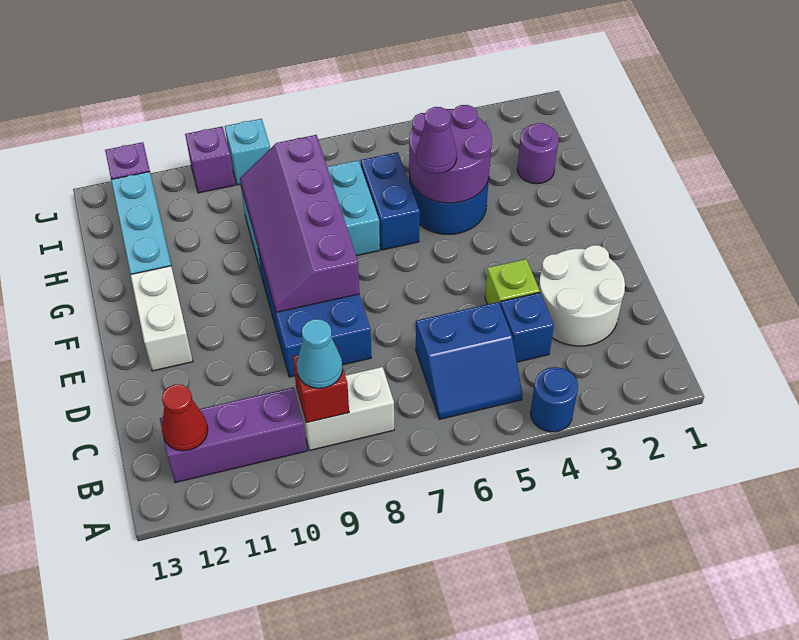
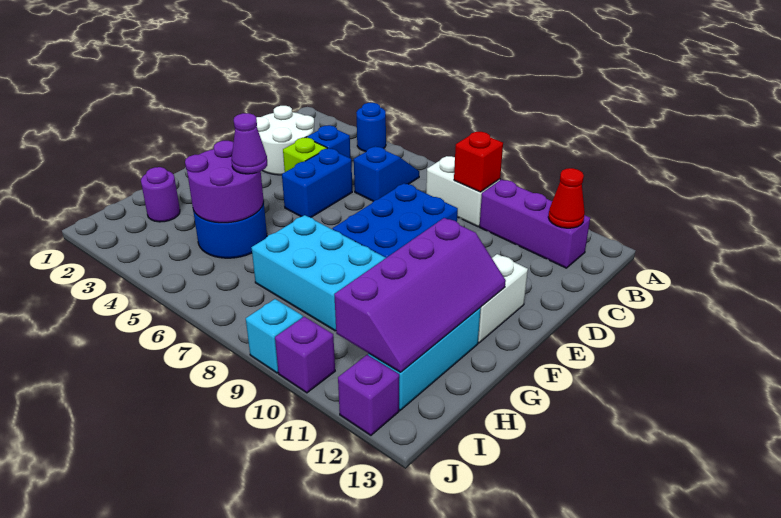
blue 2x2 slope [416,302,523,419] -> blue 1x2 slope [354,146,419,201]
cyan 1x1 cone [297,319,343,388] -> none
purple 2x4 slope [240,135,359,312] -> purple 2x4 slope moved to [334,218,506,372]
blue 1x2 brick [361,152,420,250] -> blue 1x2 brick moved to [282,148,352,217]

